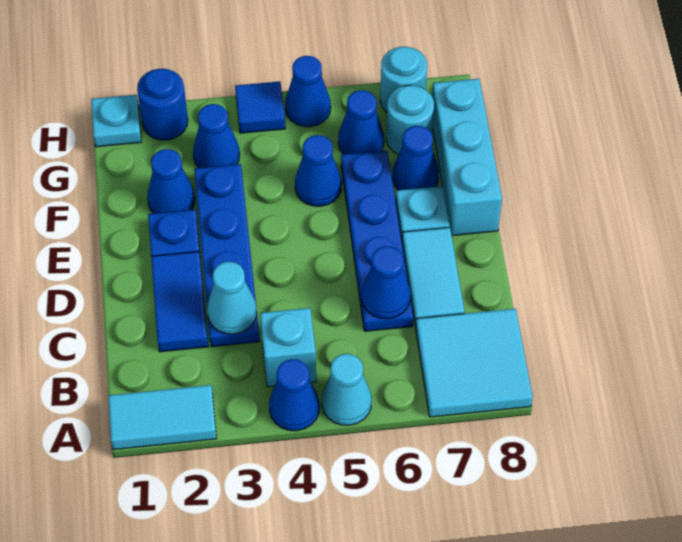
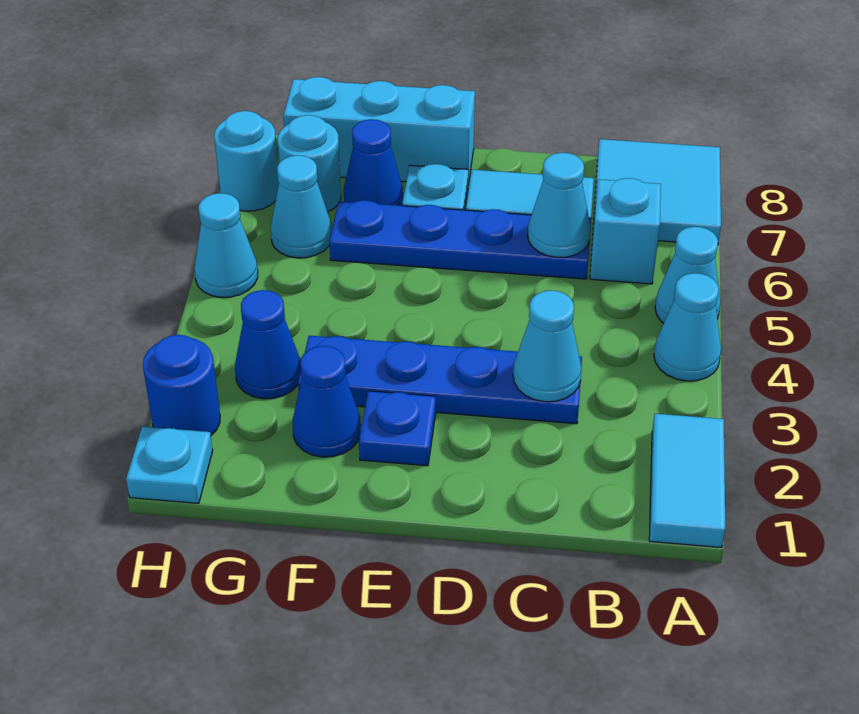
blue 1x1 cone [269,359,319,431] -> cyan 1x1 cone [654,273,721,381]
cyan 1x1 brick [260,308,316,387] -> cyan 1x1 brick moved to [590,178,661,284]
blue 1x2 tile [151,252,208,352] -> none
blue 1x1 cone [362,246,410,319] -> cyan 1x1 cone [528,153,591,257]
blue 1x1 cone [295,135,342,206] -> none
blue 1x1 cone [338,90,384,154] -> cyan 1x1 cone [271,155,332,258]
blue 1x1 tile [235,81,285,133] -> none
blue 1x1 cone [285,56,331,127] -> cyan 1x1 cone [194,193,258,297]

